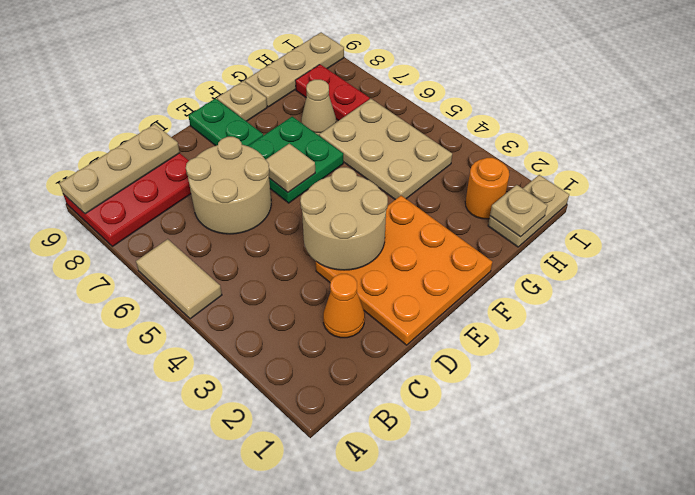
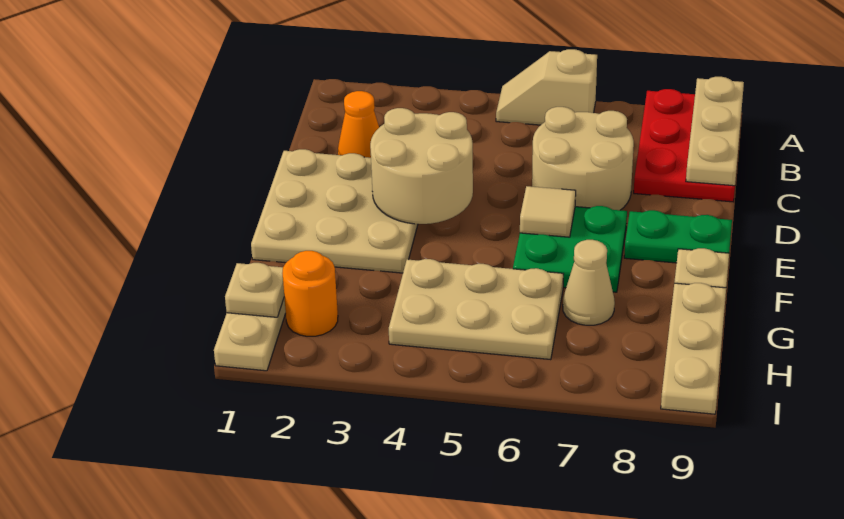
tan 1x2 tile [136,239,222,319] -> tan 1x2 slope [496,49,597,125]
orange 3x3 plate [316,196,492,345] -> tan 3x3 plate [251,149,418,273]
red 1x2 plate [295,64,370,121] -> none

